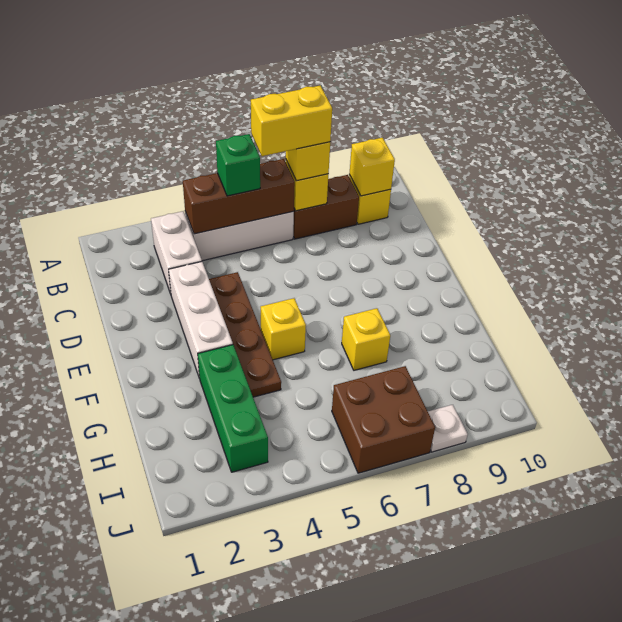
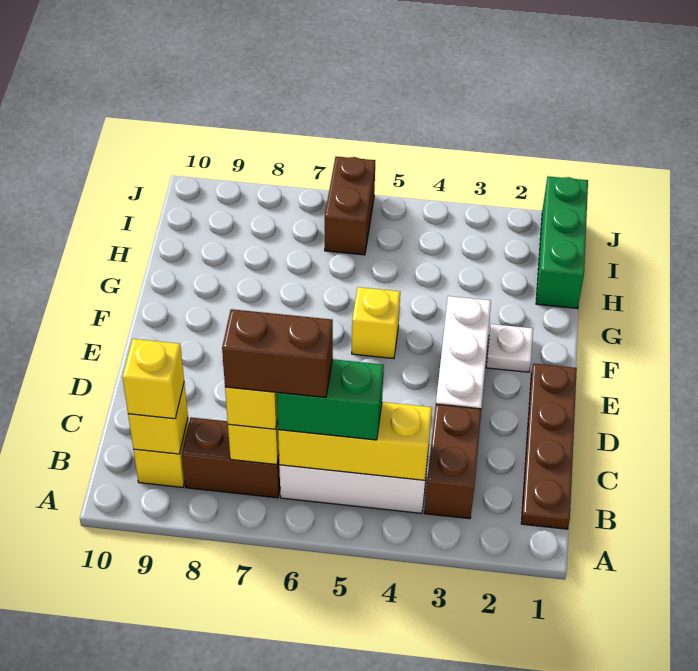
white 1x2 brick [151,211,202,294] -> brown 1x2 brick [425,404,481,519]
brown 1x3 brick [183,159,295,234] -> yellow 1x3 brick [278,402,432,480]
green 1x1 brick [216,134,260,196] -> green 1x2 brick [277,359,384,440]
yellow 1x2 brick [251,86,332,156] -> brown 1x2 brick [222,309,333,397]
brown 1x4 plate [209,272,281,397] -> brown 1x4 plate moved to [521,363,577,529]
green 1x3 brick [198,345,268,472] -> green 1x3 brick moved to [536,176,588,309]
yellow 1x1 brick [342,308,390,370] -> yellow 1x1 brick moved to [122,339,184,419]
brown 2x2 brick [332,366,435,473] -> brown 1x2 brick [325,156,375,255]
white 1x1 plate [428,405,468,452] -> white 1x1 plate moved to [486,324,533,372]

